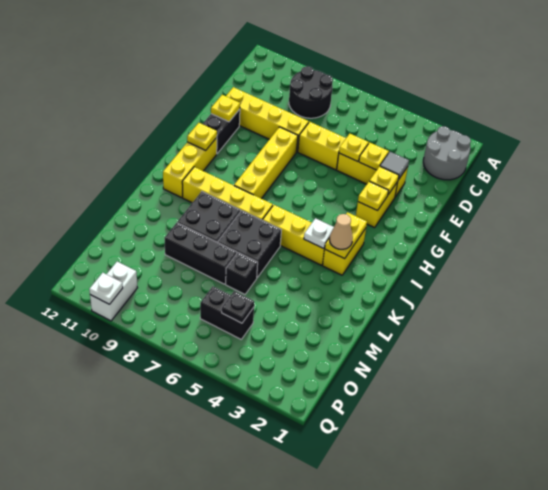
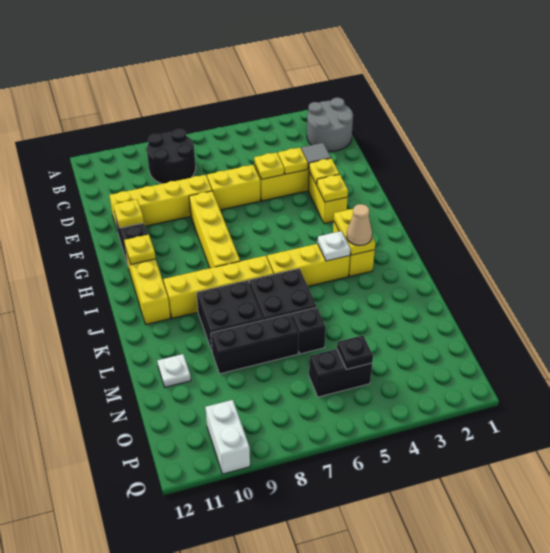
white 1x1 plate [89,273,123,304] -> white 1x1 plate moved to [158,354,191,387]

